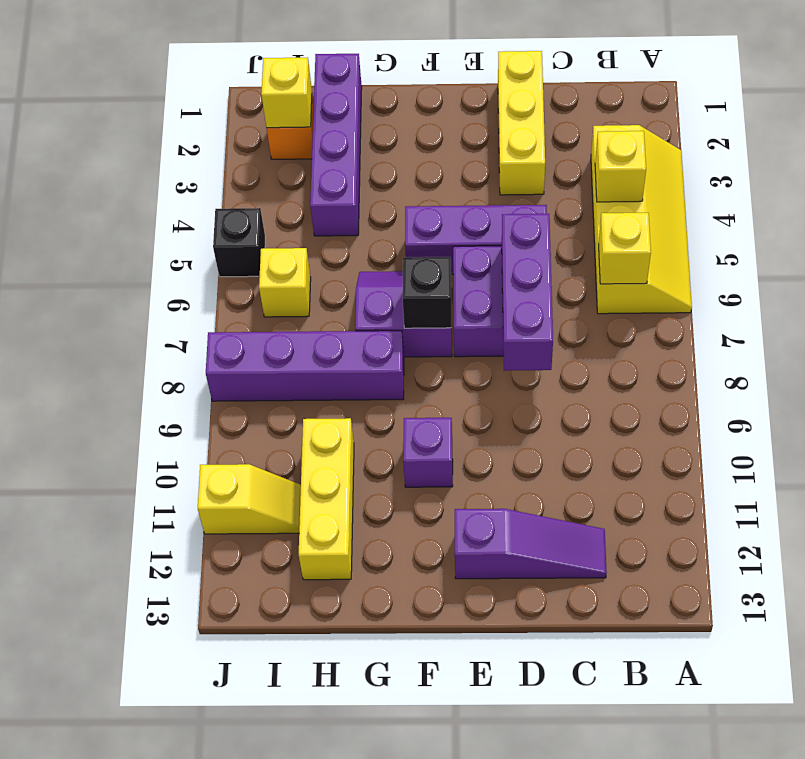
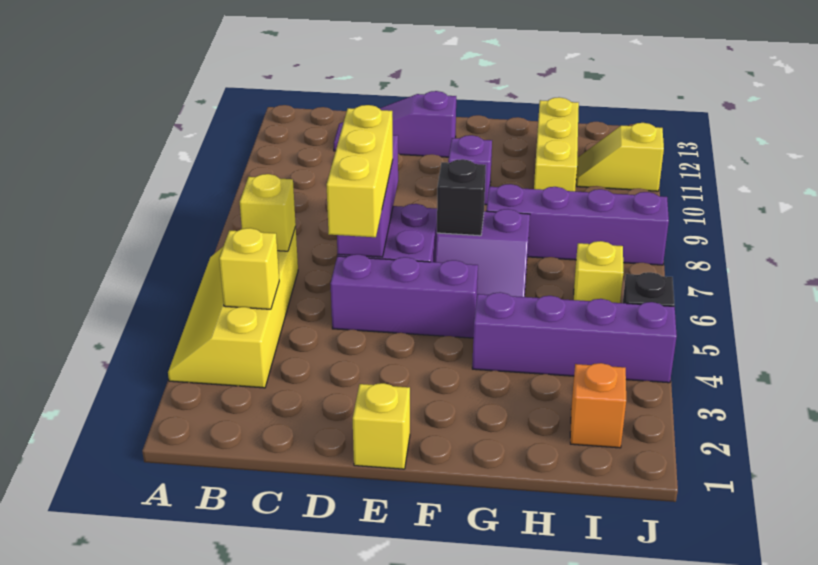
yellow 1x3 brick [498,51,545,195] -> yellow 1x3 brick moved to [326,105,393,237]
purple 1x4 brick [310,54,362,236] -> purple 1x4 brick turned to [472,292,677,383]
yellow 1x1 brick [261,58,312,128] -> yellow 1x1 brick moved to [352,383,410,469]

